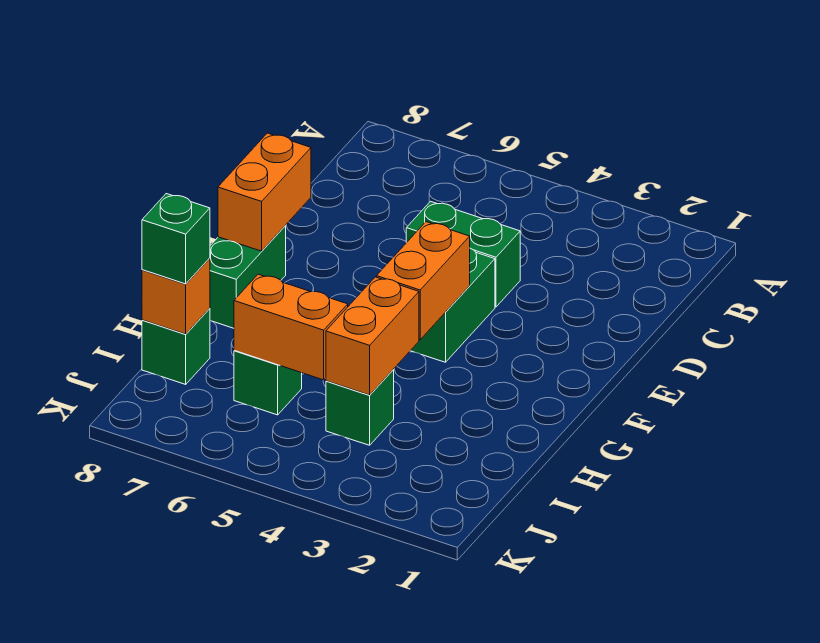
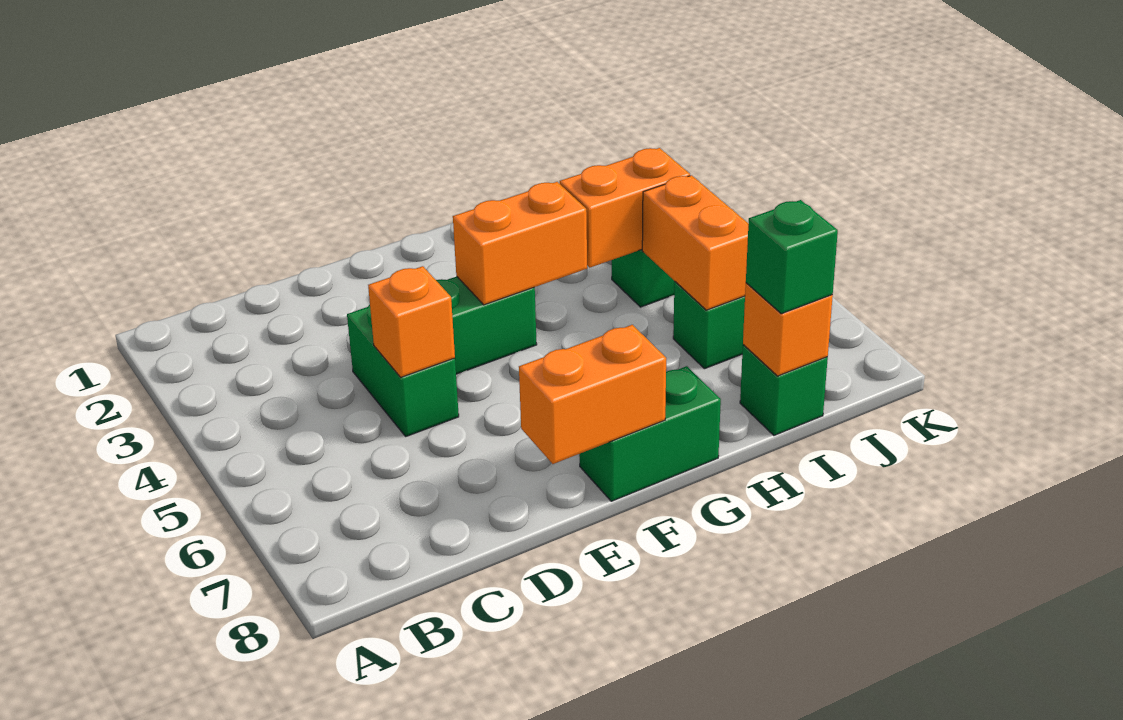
none -> orange 1x1 brick [368,266,455,377]

